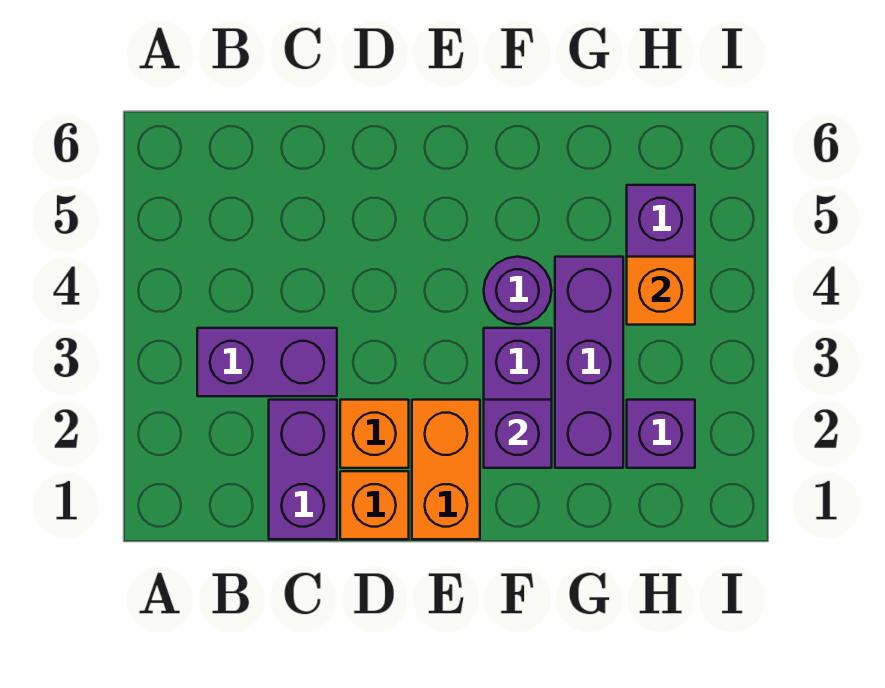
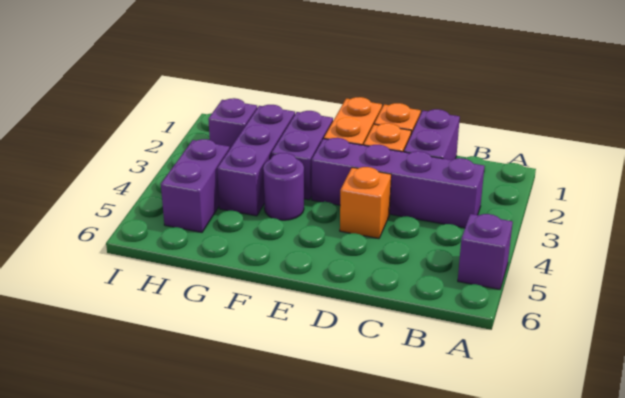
purple 1x2 brick [197,328,337,396] -> purple 1x4 brick [312,138,484,228]
purple 1x1 brick [484,400,552,468] -> purple 1x1 brick moved to [458,214,513,289]
orange 1x1 brick [627,257,695,325] -> orange 1x1 brick moved to [340,167,391,239]

